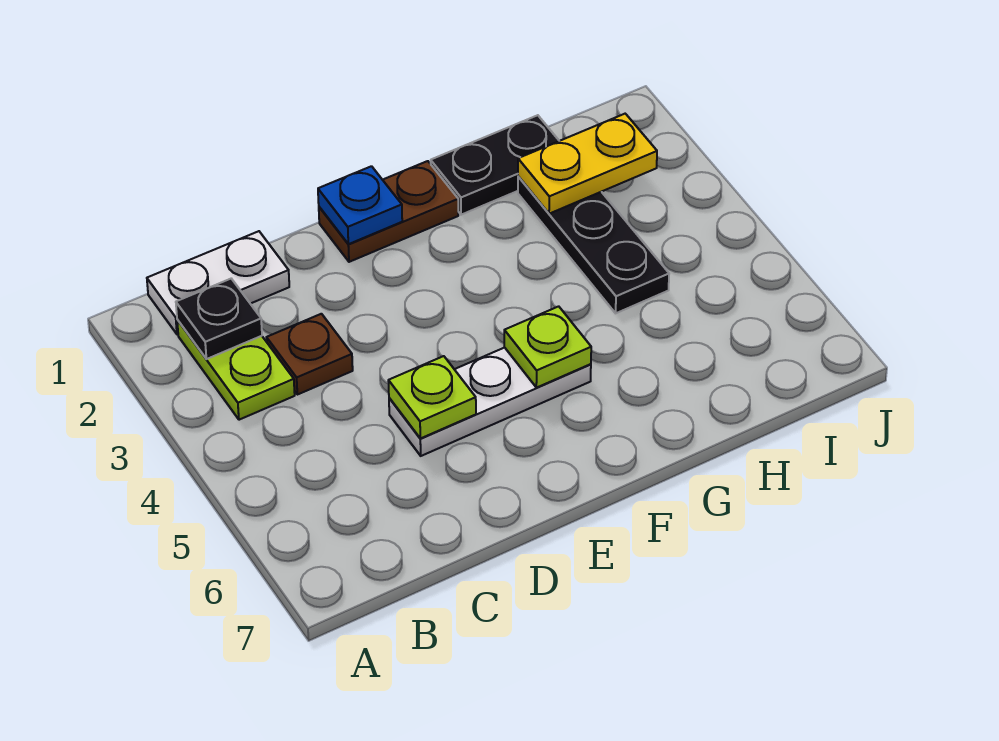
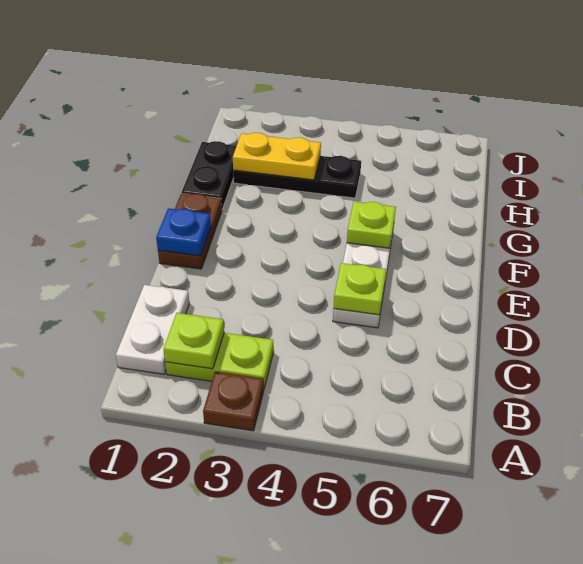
black 1x1 plate [176,279,262,359] -> lime 1x1 plate [164,313,224,369]
brown 1x1 plate [267,314,353,395] -> brown 1x1 plate moved to [203,372,264,431]
yellow 1x2 plate [518,114,657,214] -> yellow 1x2 plate turned to [233,133,321,180]

